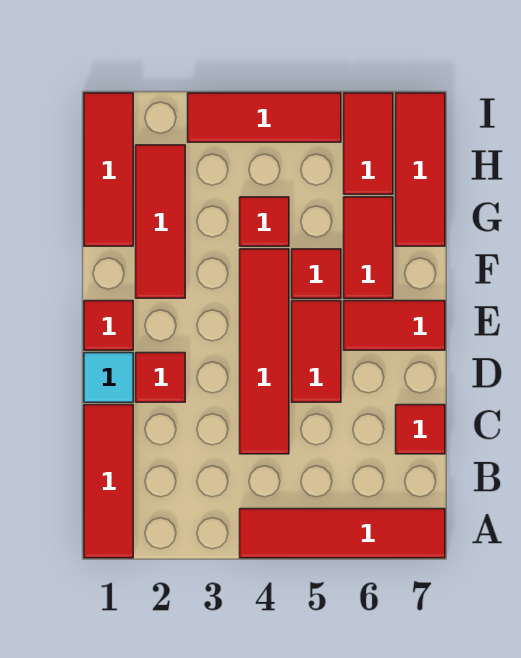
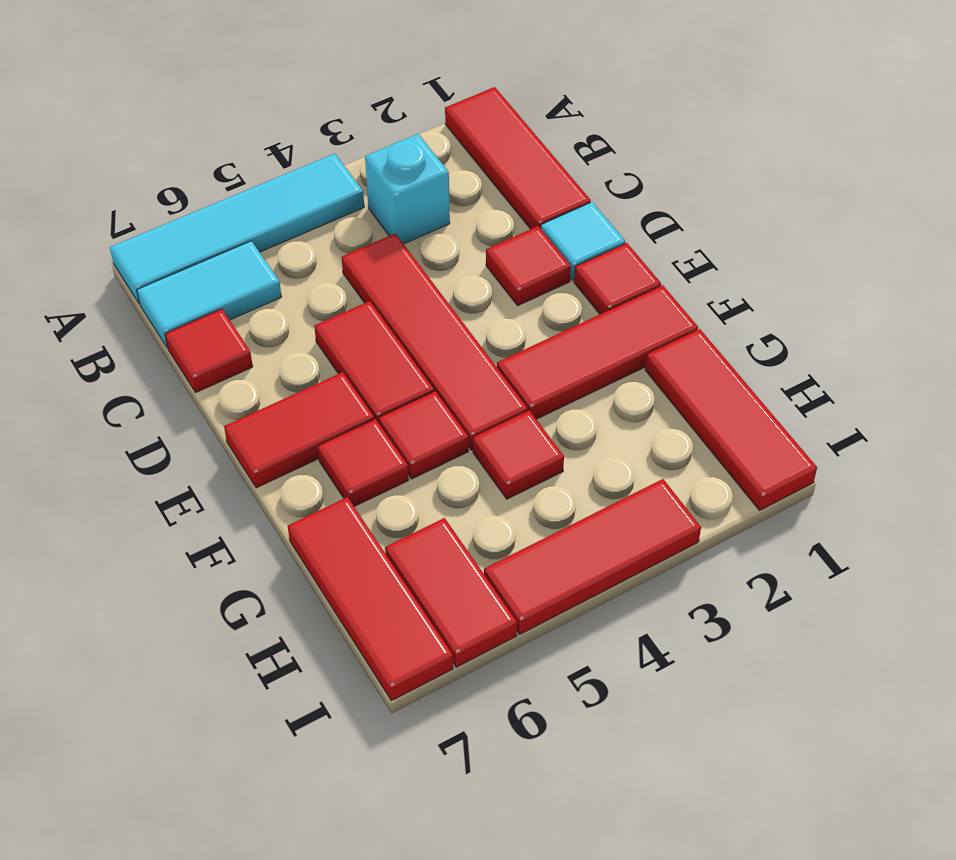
red 1x4 tile [240,509,445,558] -> cyan 1x4 tile [110,154,364,304]
none -> cyan 1x1 brick [365,134,450,244]
none -> cyan 1x2 tile [137,241,281,347]
red 1x3 tile [136,145,185,298] -> red 1x3 tile turned to [497,285,698,419]
red 1x2 tile [344,197,393,298] -> red 1x1 tile [318,419,409,507]

